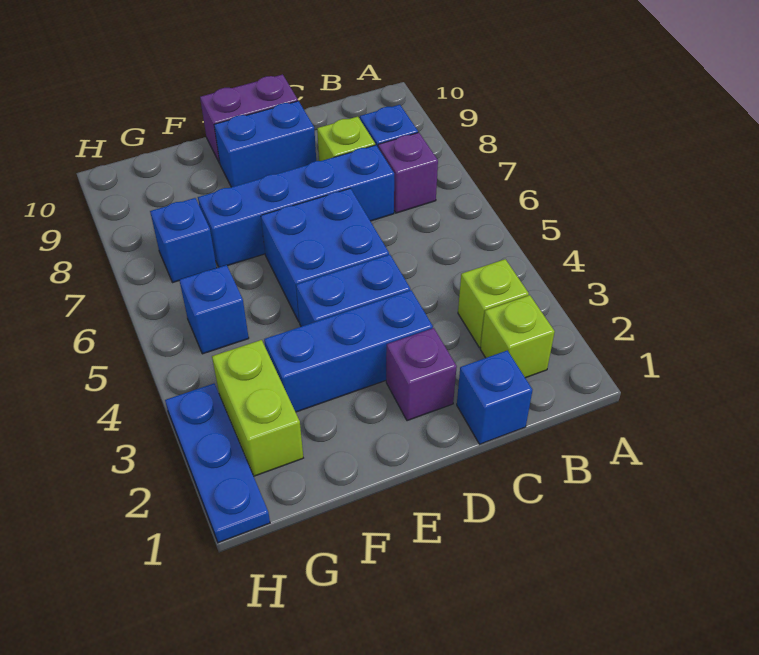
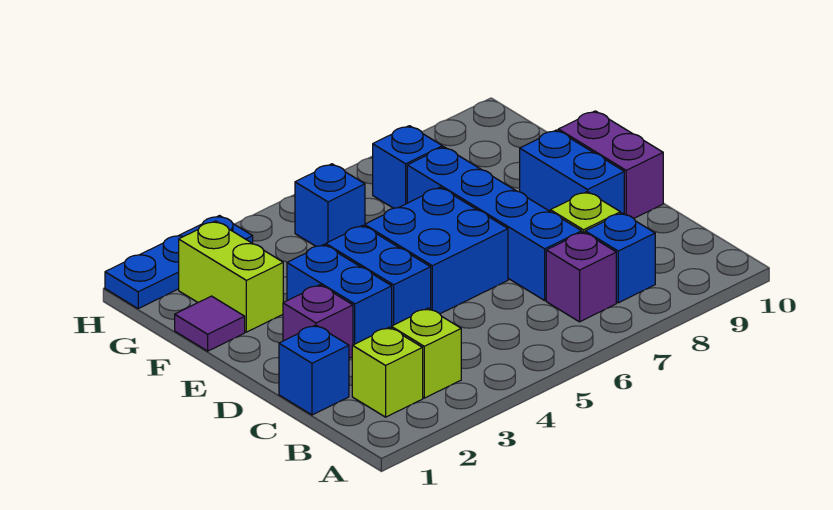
blue 1x3 brick [264,290,433,412] -> blue 1x2 brick [287,245,392,345]
none -> purple 1x1 tile [175,296,245,351]
lime 1x2 brick [212,340,303,476] -> lime 1x2 brick turned to [179,221,283,332]

